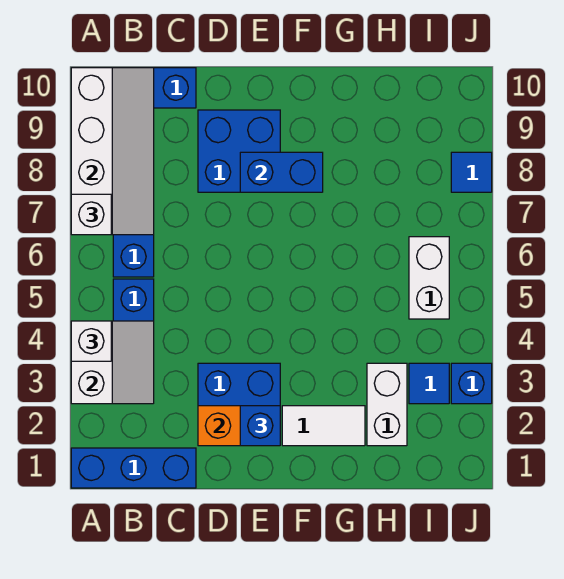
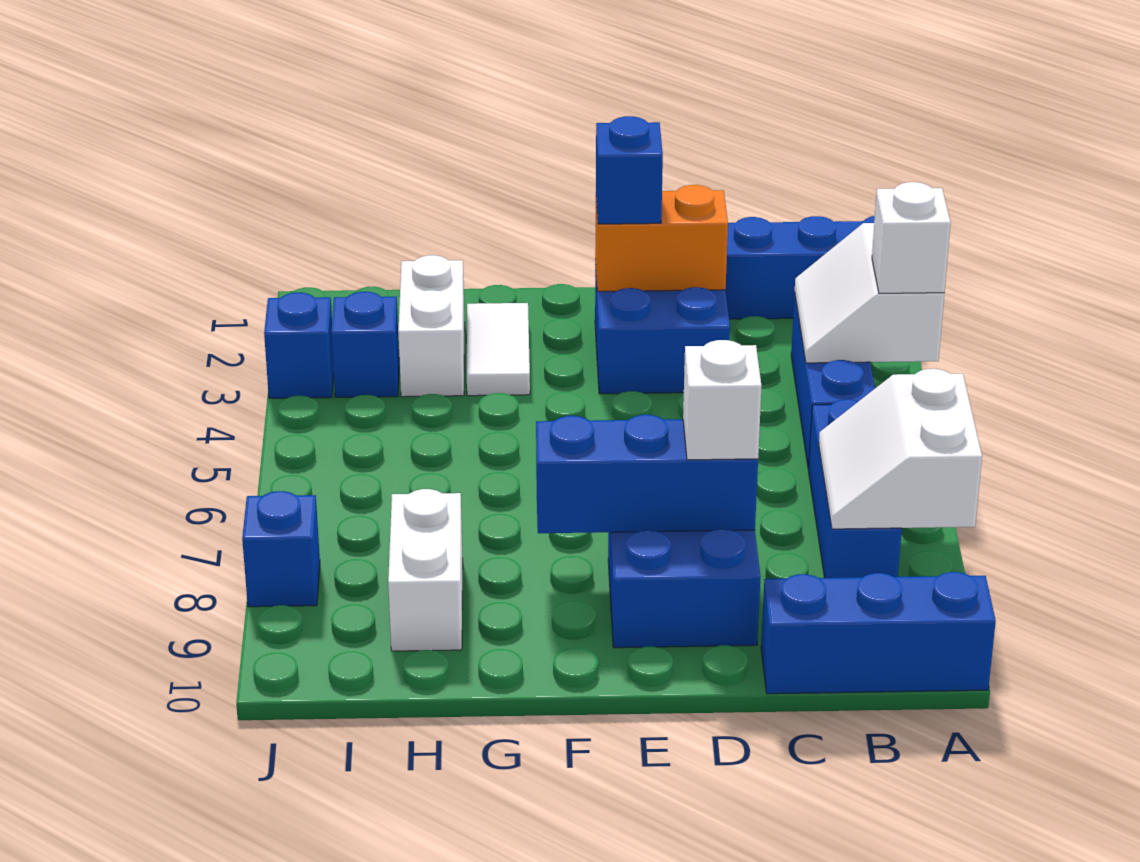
white 2x4 slope [71,68,154,235] -> white 2x2 slope [819,369,982,529]
white 1x1 brick [71,194,111,235] -> white 1x1 brick moved to [683,340,762,460]
blue 1x2 brick [240,152,323,192] -> blue 1x3 brick [536,415,758,533]
white 1x2 tile [282,406,365,446] -> white 1x2 tile turned to [467,303,530,396]
blue 1x1 tile [409,363,449,404] -> blue 1x1 brick [331,292,399,397]
white 1x2 brick [409,237,449,319] -> white 1x2 brick moved to [388,489,463,651]
blue 1x1 tile [451,152,492,192] -> blue 1x1 brick [242,491,320,607]

